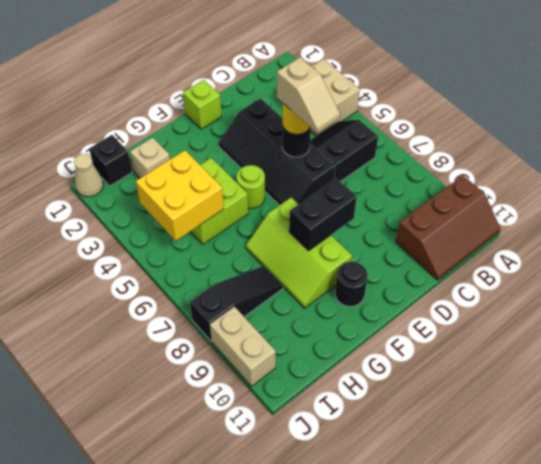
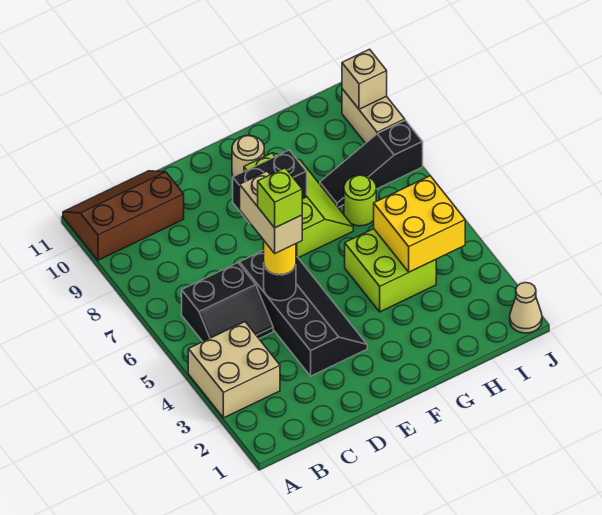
tan 1x2 slope [277,57,340,133] -> tan 1x2 brick [240,171,302,253]
lime 1x1 brick [183,80,222,129] -> lime 1x1 brick moved to [258,168,302,228]
lime 1x1 round brick [237,165,265,208] -> lime 1x1 round brick moved to [344,175,376,226]
black 1x1 round brick [335,262,368,307] -> tan 1x1 round brick [232,136,264,177]
tan 1x1 brick [130,138,170,178] -> tan 1x1 brick moved to [342,49,387,109]
black 1x1 brick [89,135,132,186] -> none

